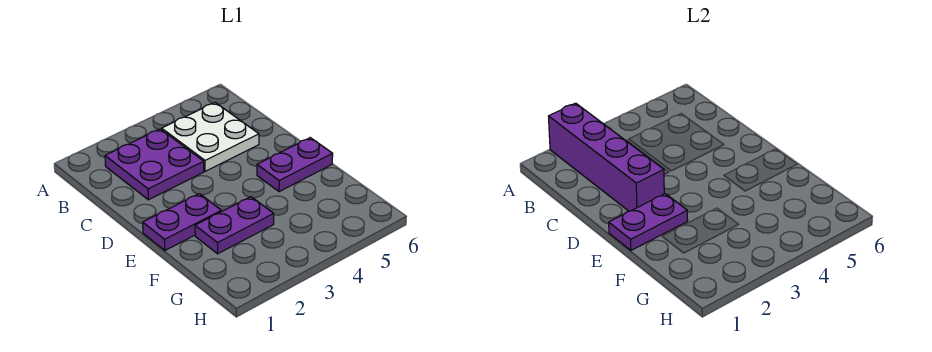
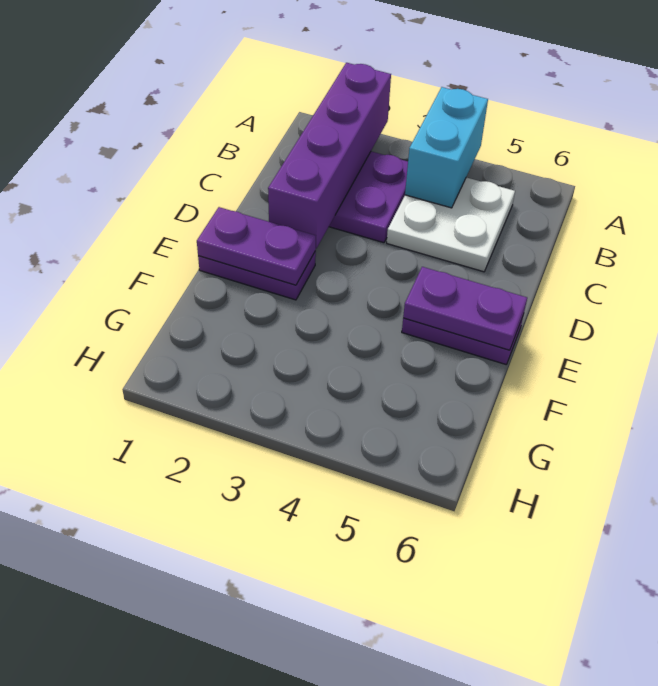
none -> cyan 1x2 brick [405,87,488,208]
purple 1x2 plate [195,197,274,254] -> purple 1x2 plate moved to [403,267,527,350]

